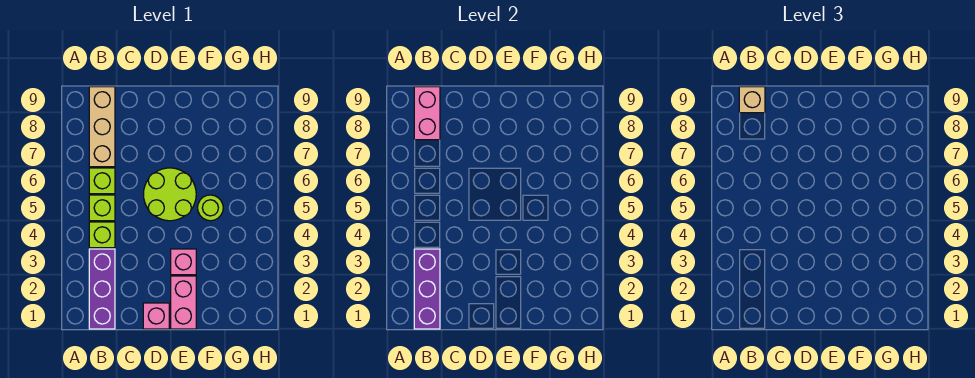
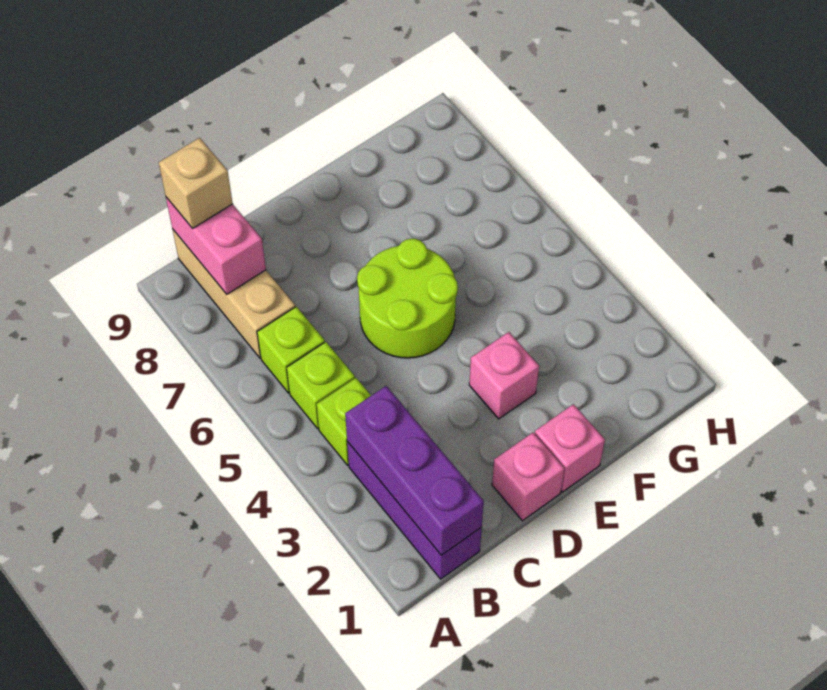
pink 1x2 brick [171,276,196,329] -> pink 1x1 brick [535,404,605,492]
lime 1x1 round brick [198,195,223,221] -> none

